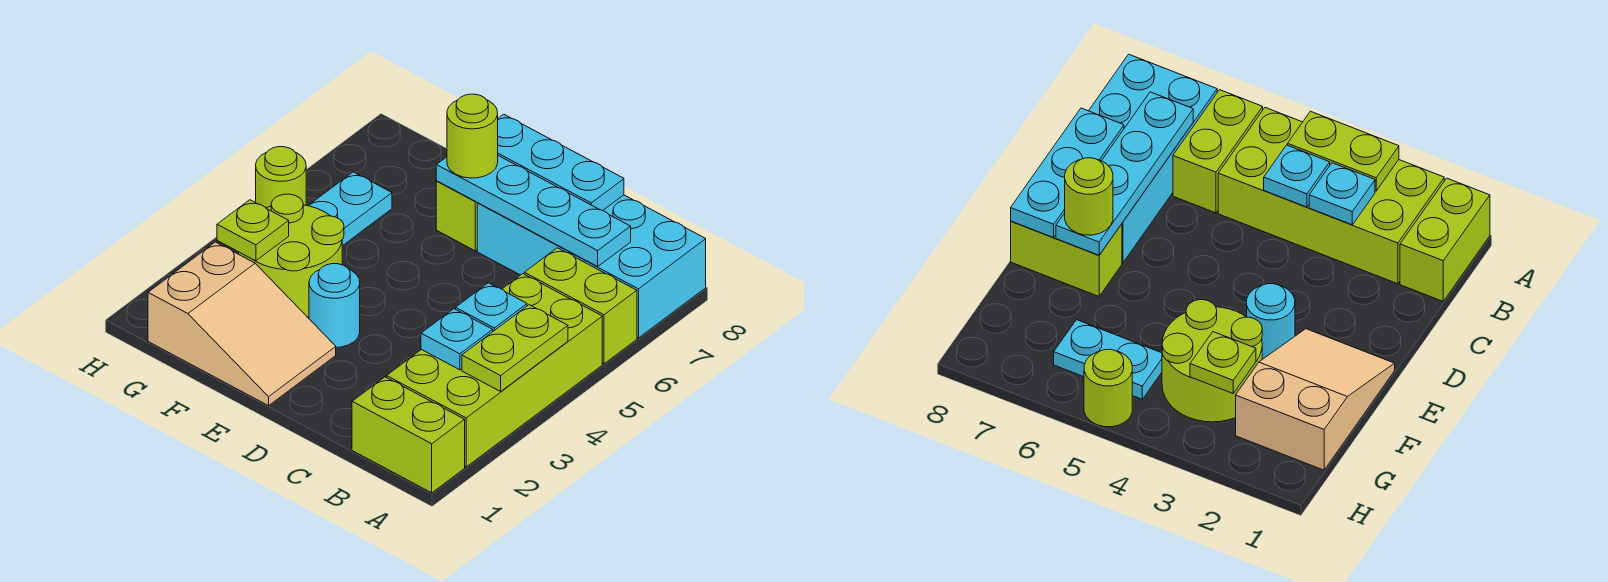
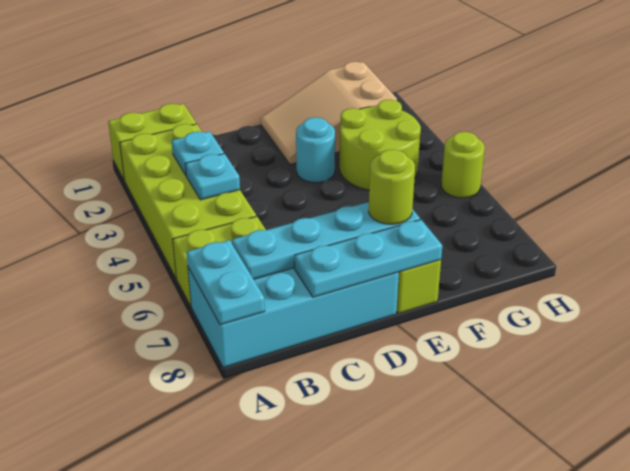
lime 1x2 plate [462,305,568,391] -> none
lime 1x1 plate [217,200,289,261] -> none
cyan 1x2 plate [308,172,392,246] -> cyan 1x2 plate moved to [187,240,265,325]

